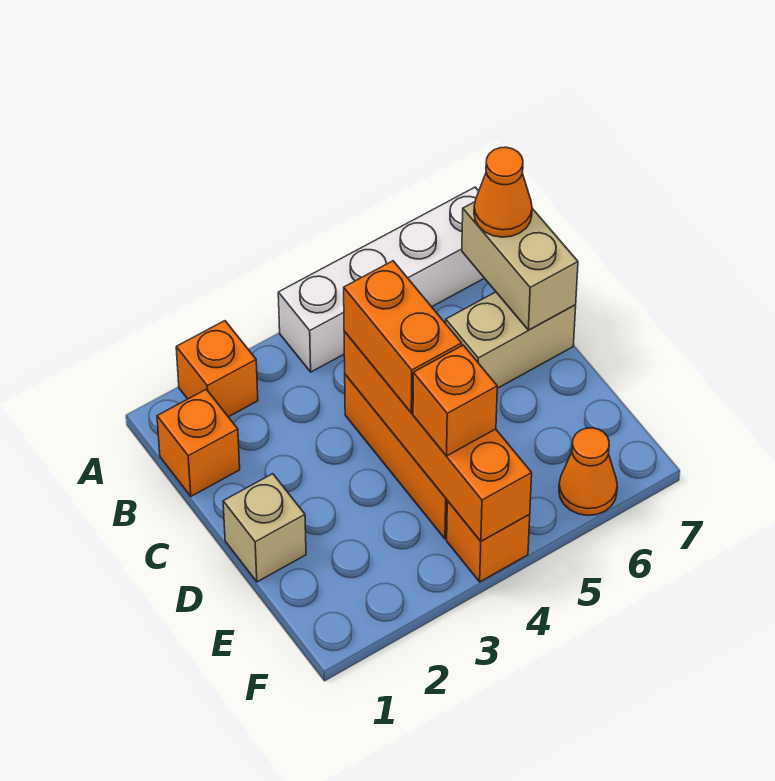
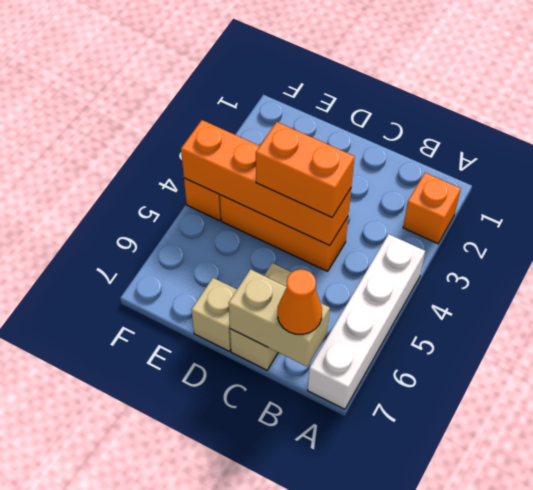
orange 1x1 brick [157,389,240,496] -> none
tan 1x1 brick [223,474,306,582] -> tan 1x1 brick moved to [192,278,237,351]
orange 1x1 brick [413,345,497,456] -> none
orange 1x1 cone [559,428,617,515] -> none

